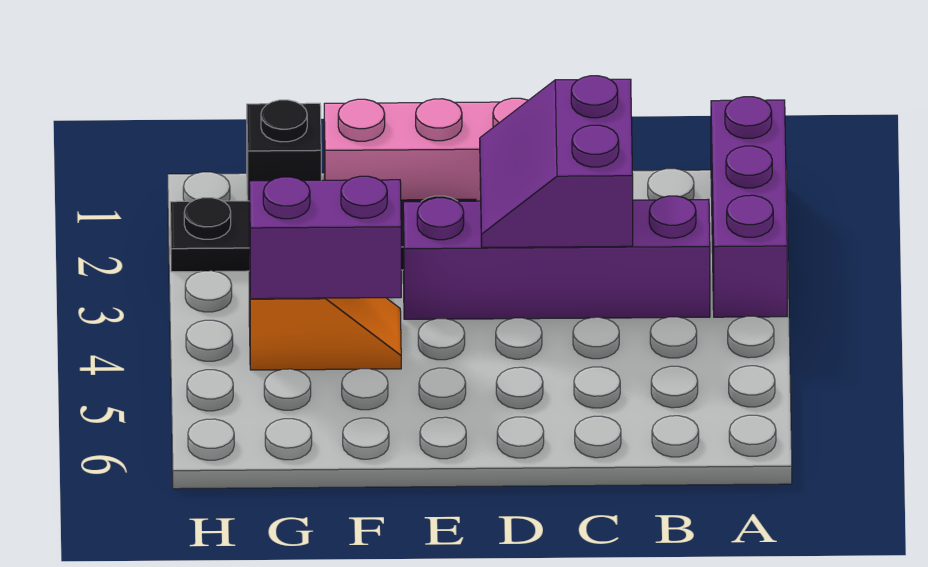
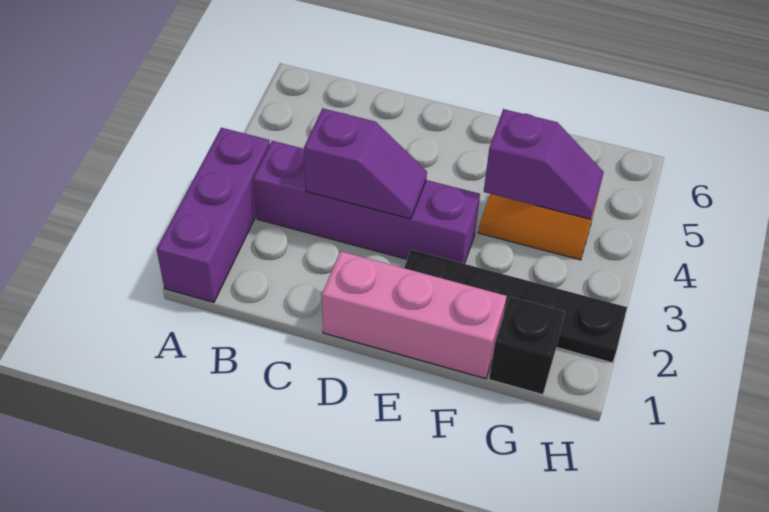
purple 2x2 slope [480,76,633,247] -> purple 1x2 slope [304,108,427,219]
purple 1x2 brick [249,176,401,299] -> purple 1x2 slope [484,109,604,220]

